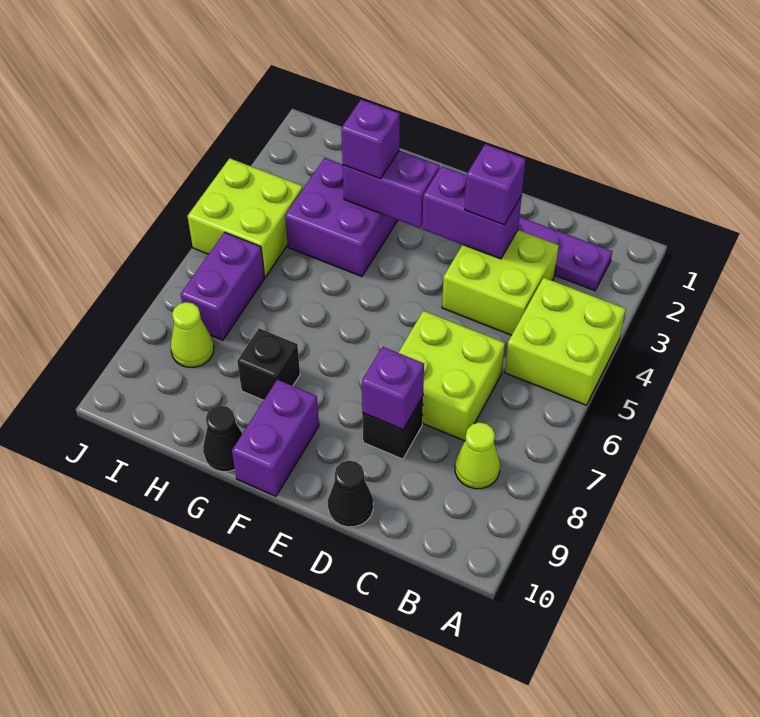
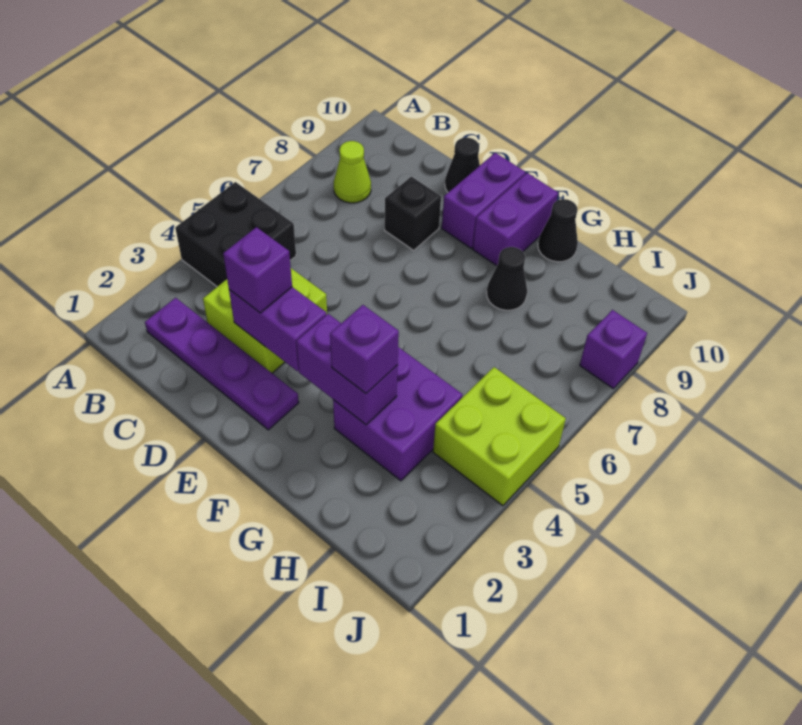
lime 2x2 brick [505,278,626,405] -> black 2x2 brick [175,182,296,287]
lime 2x2 brick [398,311,505,441] -> none
purple 1x1 brick [362,347,424,429] -> purple 1x1 brick moved to [580,310,647,388]
black 1x1 brick [237,328,300,400] -> black 1x1 cone [487,247,527,310]
purple 1x2 brick [181,232,265,340] -> purple 1x2 brick moved to [442,153,525,248]
lime 1x1 cone [171,302,214,367] -> none

